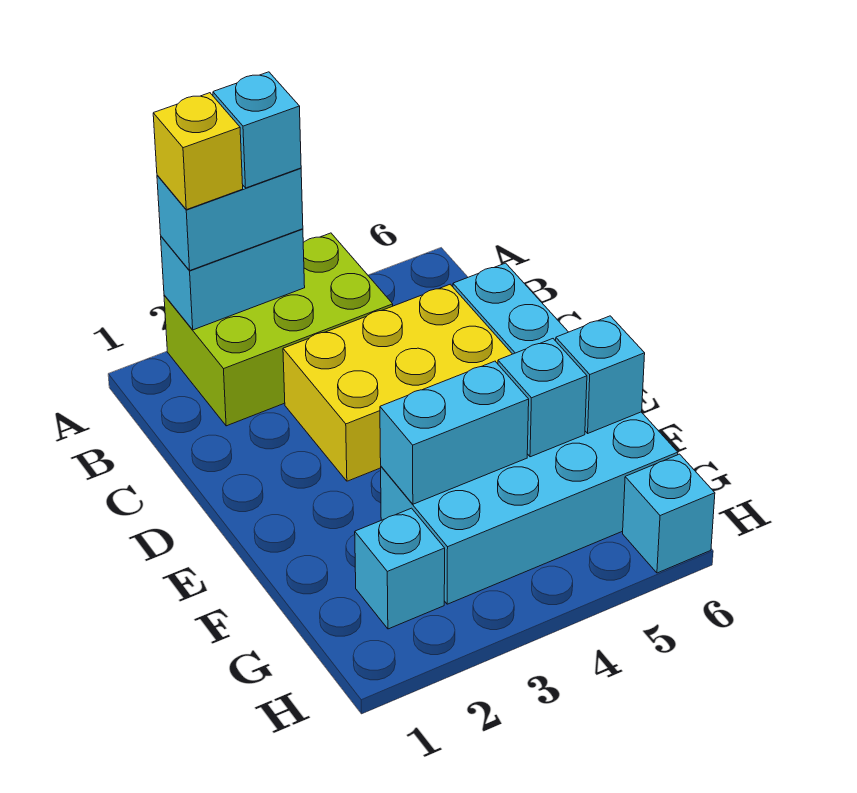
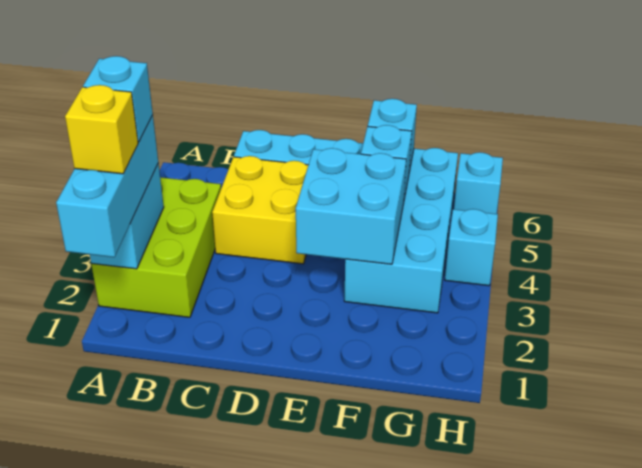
cyan 1x2 brick [157,168,303,271] -> cyan 1x3 brick [56,115,158,257]
yellow 2x3 brick [283,284,512,481] -> yellow 2x2 brick [212,156,308,264]
cyan 1x2 brick [380,361,529,504] -> cyan 2x2 brick [296,148,406,264]
cyan 1x1 brick [355,508,445,629] -> cyan 1x1 brick moved to [445,209,498,286]

